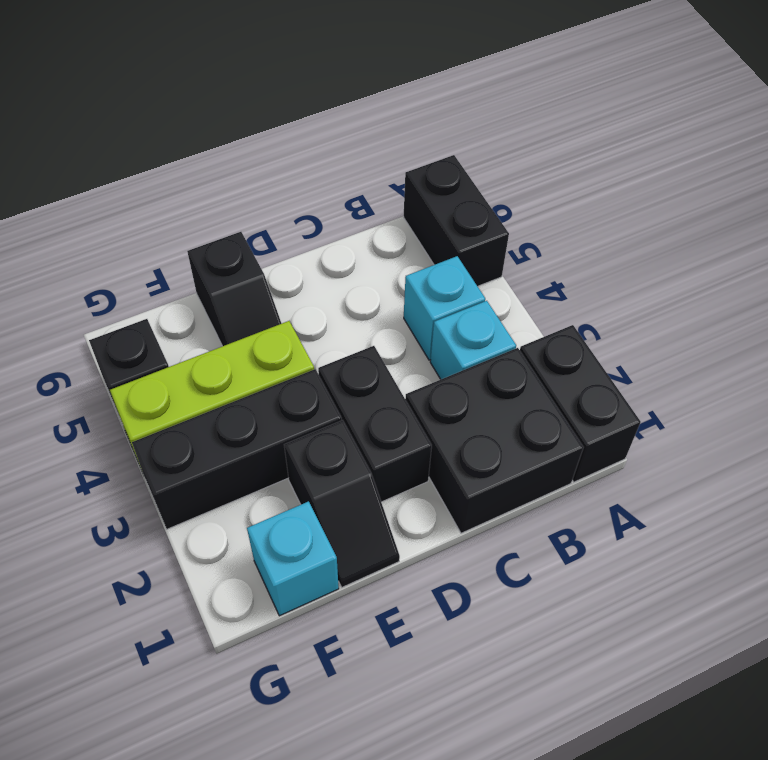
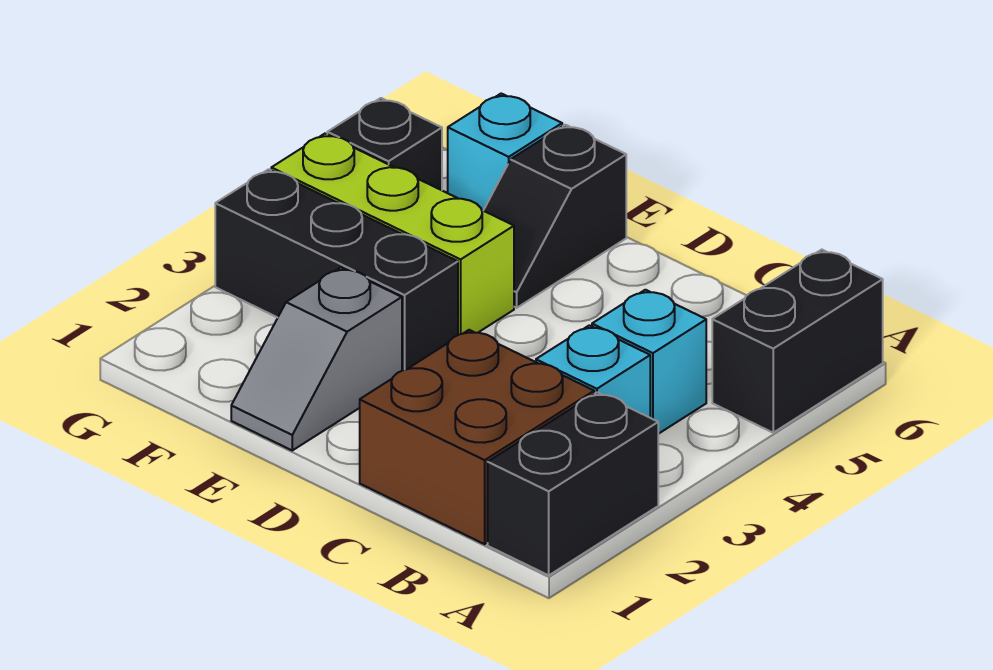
black 2x2 brick [405,348,583,533] -> brown 2x2 brick [360,330,594,544]
black 1x2 brick [318,346,432,502] -> none
black 1x2 slope [284,420,400,587] -> grey 1x2 slope [231,267,402,450]
cyan 1x1 brick [247,501,339,616] -> cyan 1x1 brick moved to [448,94,562,210]

